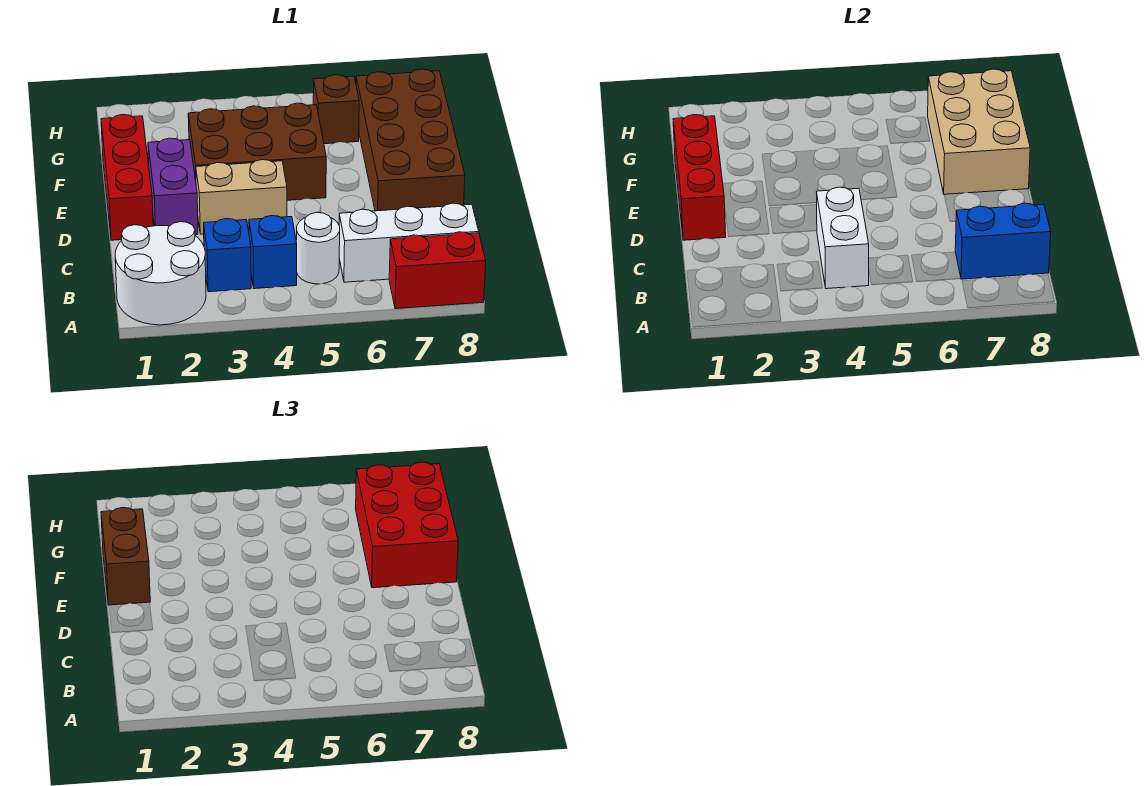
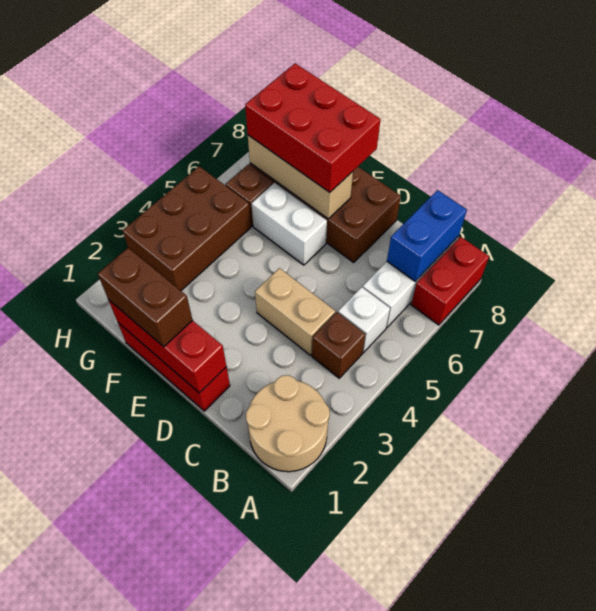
white 2x2 round brick [115,222,206,325] -> tan 2x2 round brick [246,375,330,472]
blue 1x1 brick [204,219,251,292] -> none
blue 1x1 brick [249,216,297,289] -> brown 1x1 brick [312,312,365,378]
white 1x2 brick [817,187,869,289] -> white 1x2 brick moved to [251,183,327,265]
white 1x1 round brick [296,212,340,284] -> white 1x1 brick [338,287,390,353]
purple 1x2 brick [148,138,198,235] -> none
tan 1x2 brick [196,160,287,234] -> tan 1x2 brick turned to [255,268,335,355]
brown 2x3 brick [188,103,326,200] -> brown 2x3 brick moved to [123,166,251,291]
tan 2x3 brick [928,69,1030,194] -> tan 1x3 brick [248,135,353,219]

